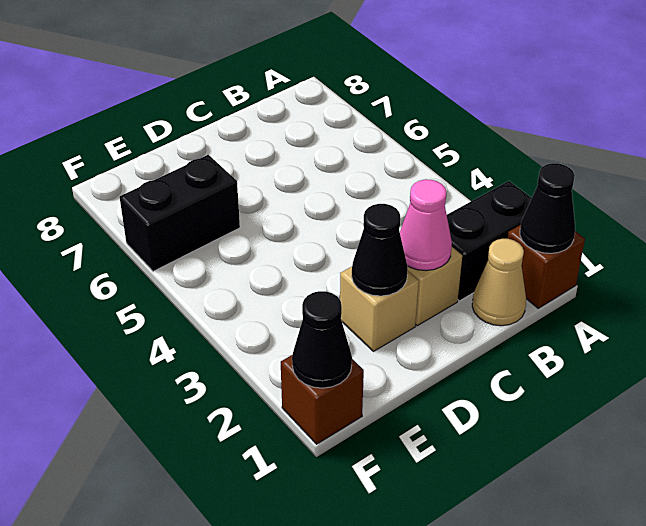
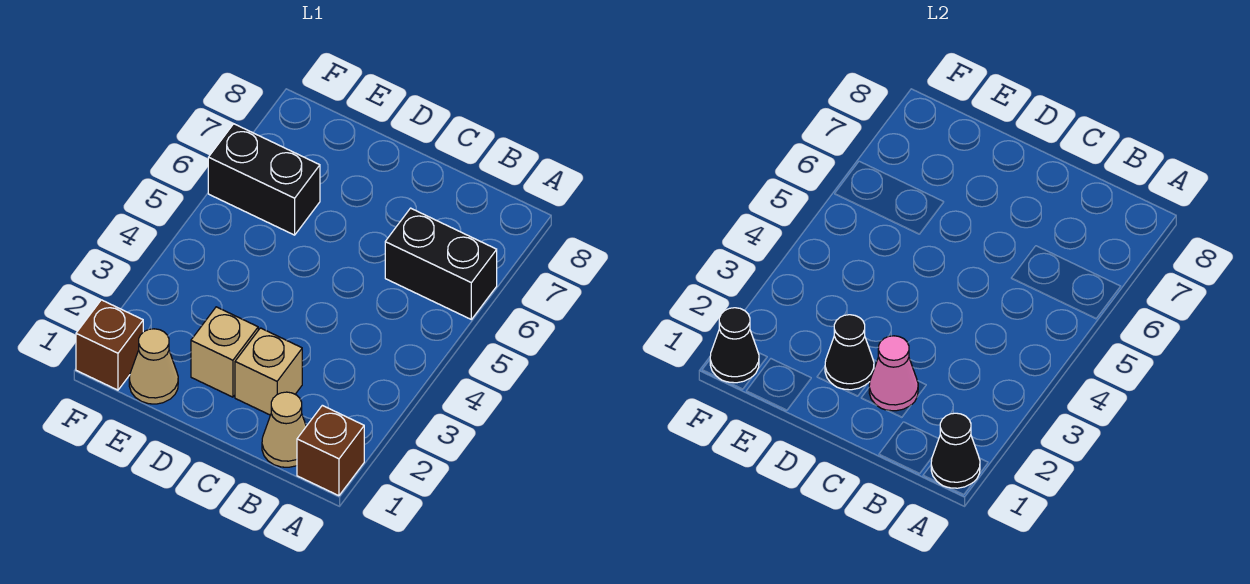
black 1x2 brick [447,181,532,301] -> black 1x2 brick moved to [385,208,497,319]
none -> tan 1x1 cone [129,329,178,404]

